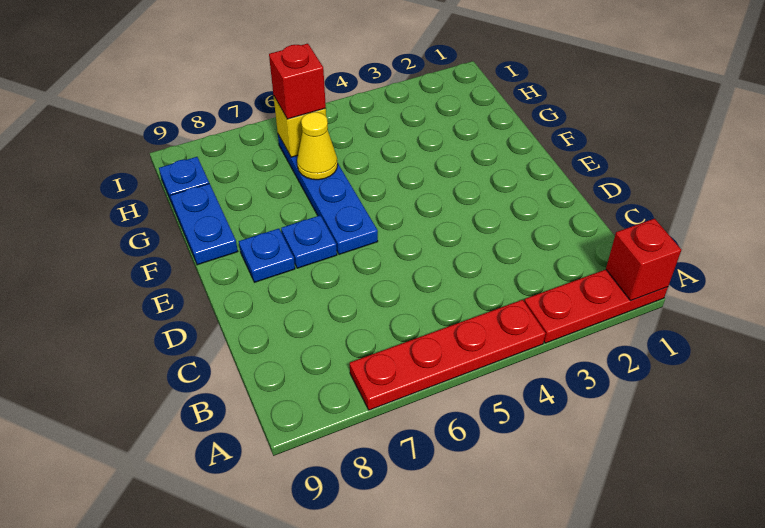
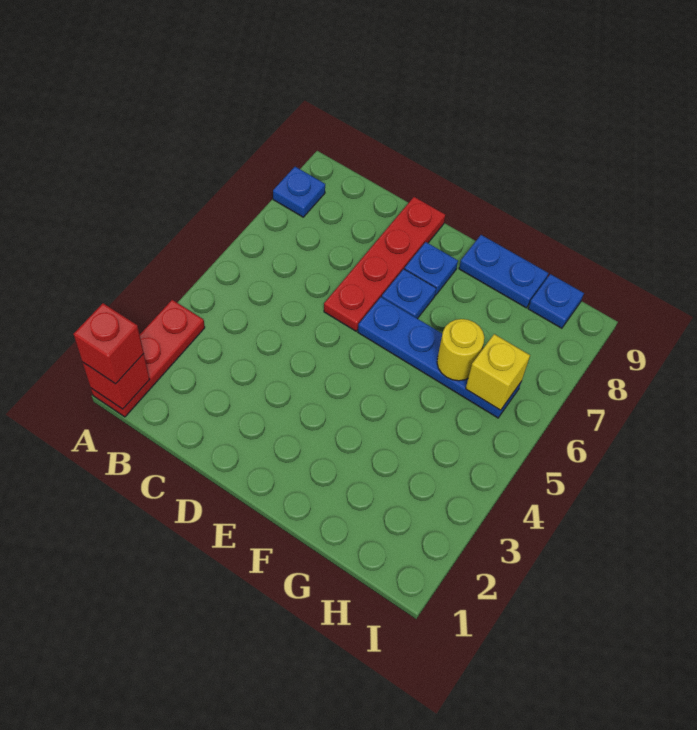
red 1x4 plate [350,300,546,410] -> red 1x4 plate moved to [324,197,445,331]
none -> blue 1x1 plate [273,167,325,217]
yellow 1x1 cone [297,112,338,180] -> yellow 1x1 round brick [437,319,484,381]
red 1x1 brick [269,44,326,119] -> red 1x1 brick moved to [74,303,144,384]

